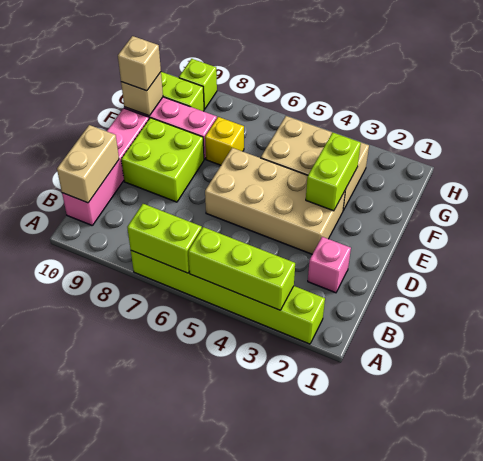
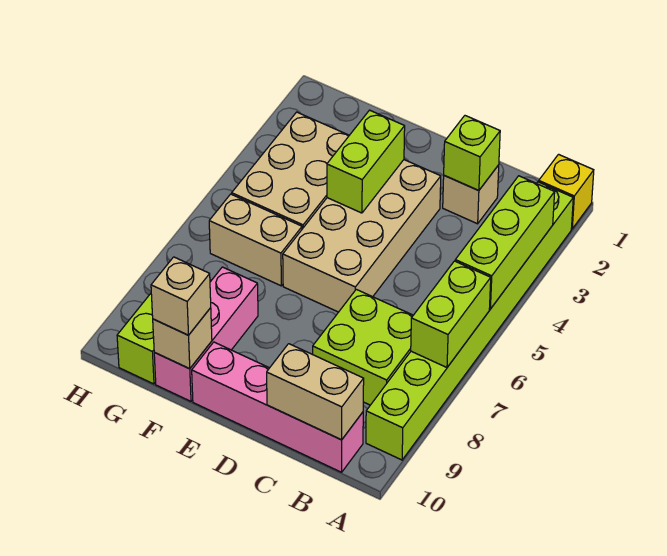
lime 1x6 brick [131,251,325,344] -> lime 1x8 brick [366,182,573,460]
pink 1x1 brick [308,237,351,293] -> tan 1x1 brick [443,165,499,224]
lime 2x2 brick [121,118,204,202] -> lime 2x2 brick moved to [313,289,413,405]
lime 1x2 brick [306,132,361,211] -> lime 1x2 brick turned to [327,110,405,213]
none -> tan 1x2 brick [209,194,302,286]
yellow 1x1 brick [205,117,244,165] -> yellow 1x1 brick moved to [539,154,594,229]
lime 1x1 brick [179,59,217,109] -> lime 1x1 brick moved to [444,116,500,191]

